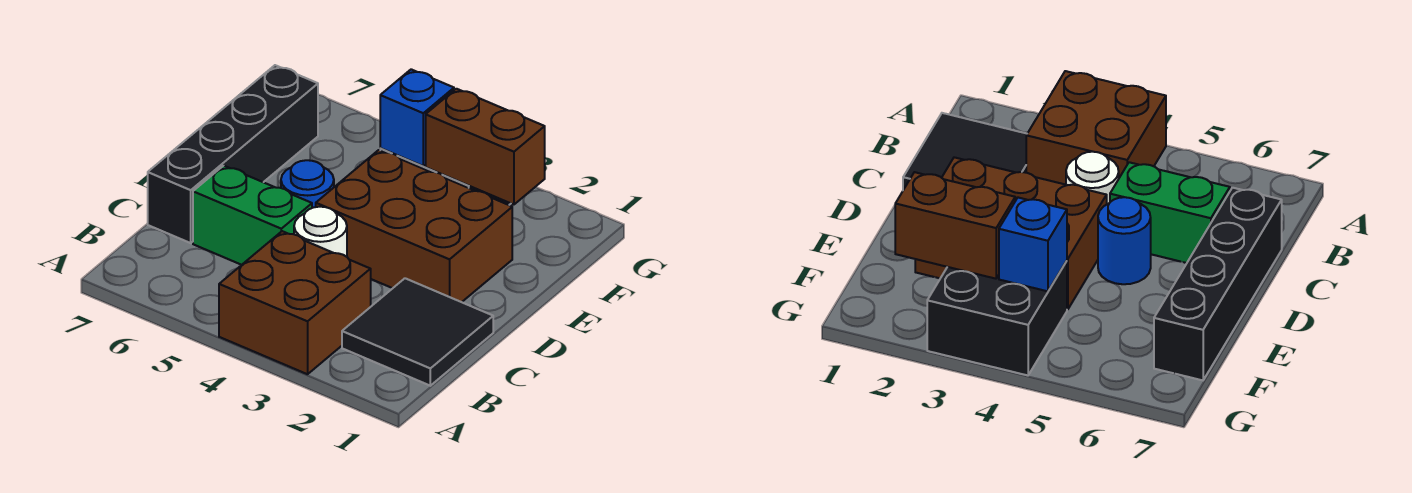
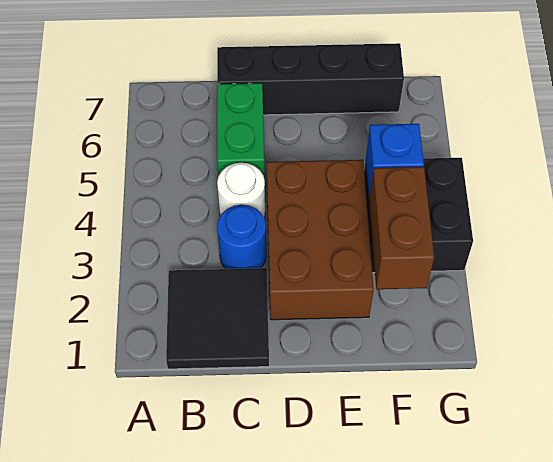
brown 2x2 brick [219,231,371,374] -> none
blue 1x1 round brick [281,160,334,208] -> blue 1x1 round brick moved to [217,205,266,269]

